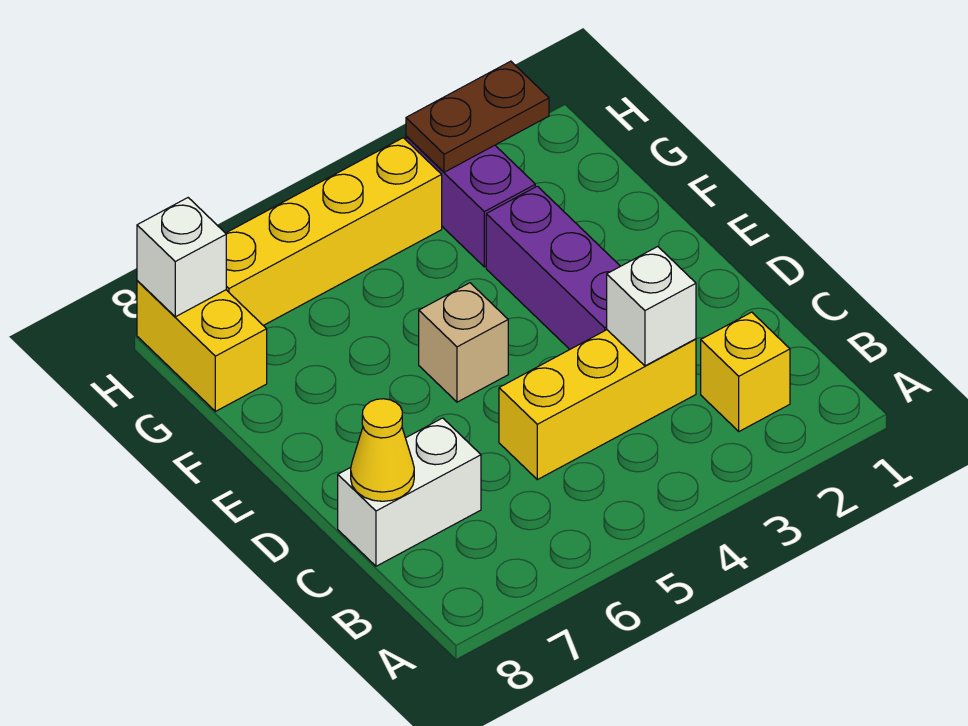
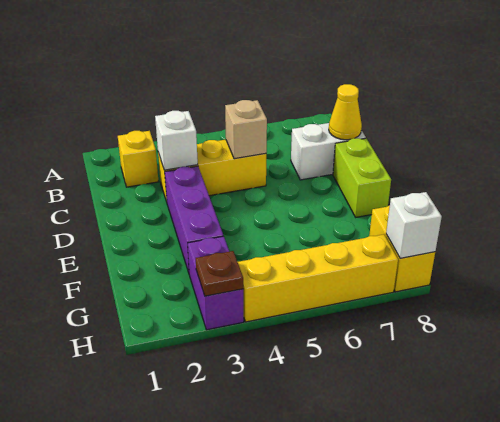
none -> lime 1x2 brick [333,138,391,217]
tan 1x1 brick [419,283,508,402] -> tan 1x1 brick moved to [225,100,267,159]
brown 1x2 plate [406,61,549,172] -> brown 1x1 plate [196,251,243,296]

